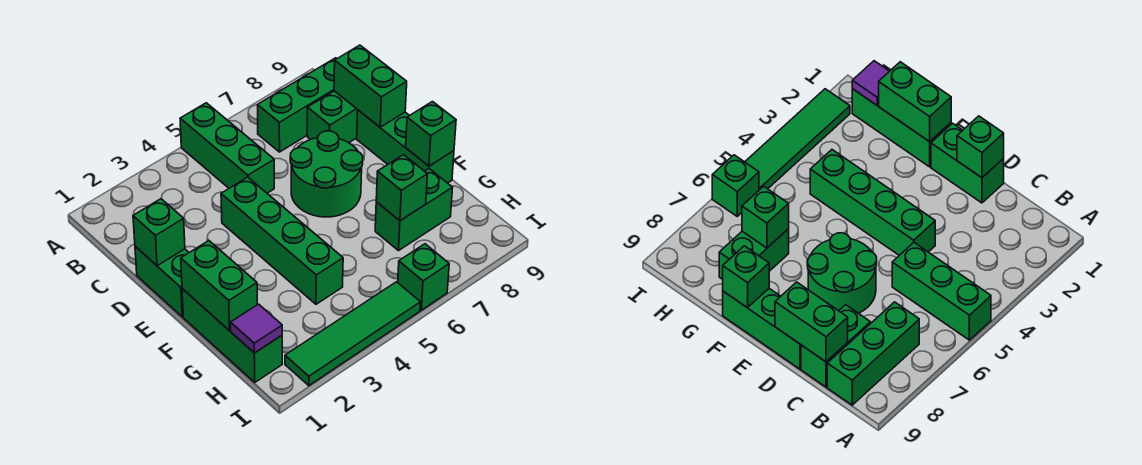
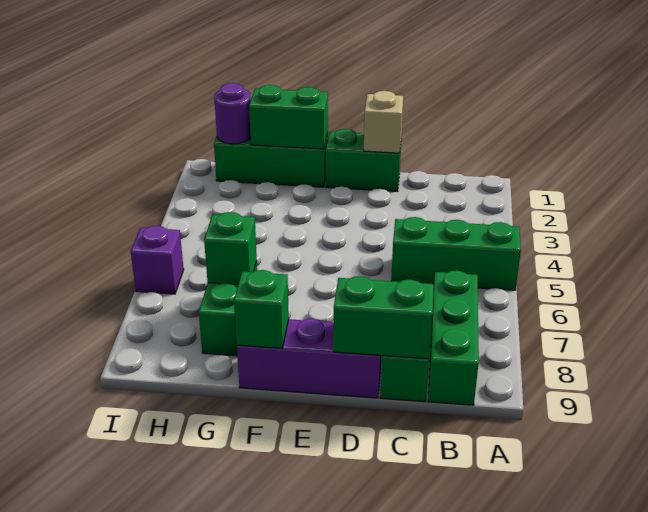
green 1x1 brick [133,199,185,266] -> tan 1x1 brick [364,91,403,153]
green 1x4 brick [221,177,343,304] -> none
green 2x2 round brick [290,131,363,217] -> none
green 1x3 brick [357,110,454,183] -> purple 1x3 brick [237,319,382,398]
purple 1x1 tile [231,304,282,353] -> purple 1x1 round brick [214,83,251,144]
green 1x4 tile [285,282,421,386] -> none
green 1x1 brick [398,244,449,310] -> purple 1x1 brick [131,226,184,294]

